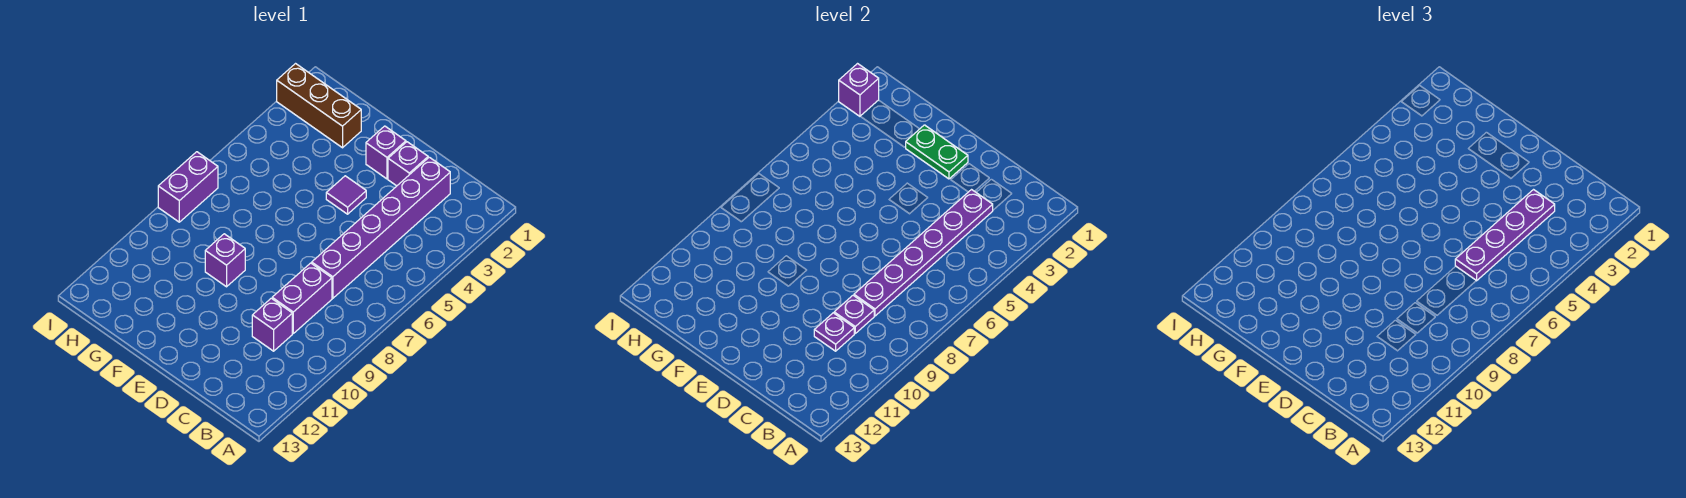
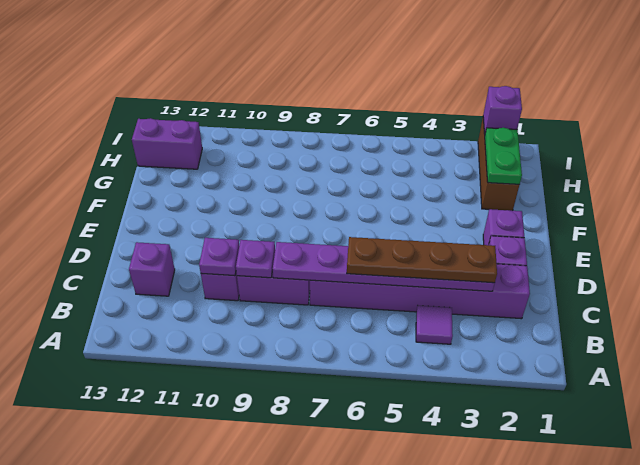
purple 1x4 plate [1455,190,1555,281] -> brown 1x4 plate [347,237,497,283]
green 1x2 plate [906,125,968,179] -> green 1x2 plate moved to [485,128,522,184]
purple 1x1 tile [326,176,366,214] -> purple 1x1 tile moved to [416,306,453,344]
purple 1x1 brick [205,234,245,287] -> purple 1x1 brick moved to [129,242,175,296]
purple 1x2 brick [158,152,218,222] -> purple 1x2 brick moved to [132,118,202,169]

